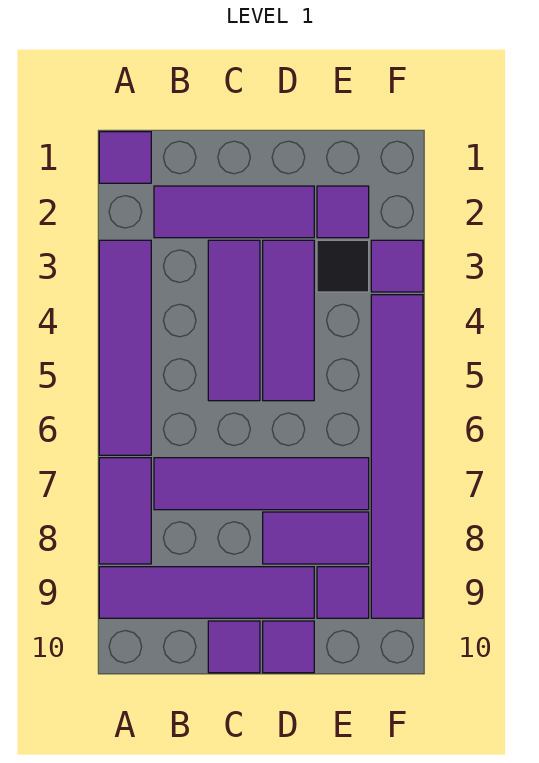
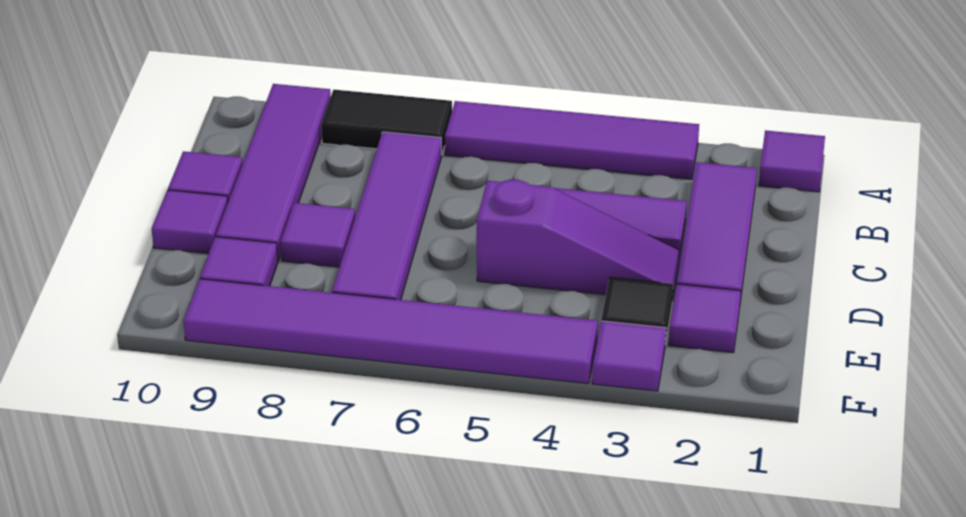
purple 1x2 tile [99,458,151,564] -> black 1x2 tile [321,90,452,154]
purple 1x3 tile [263,240,314,401] -> purple 1x3 slope [477,180,680,301]
purple 1x2 tile [263,512,369,564] -> purple 1x1 tile [280,203,355,267]

